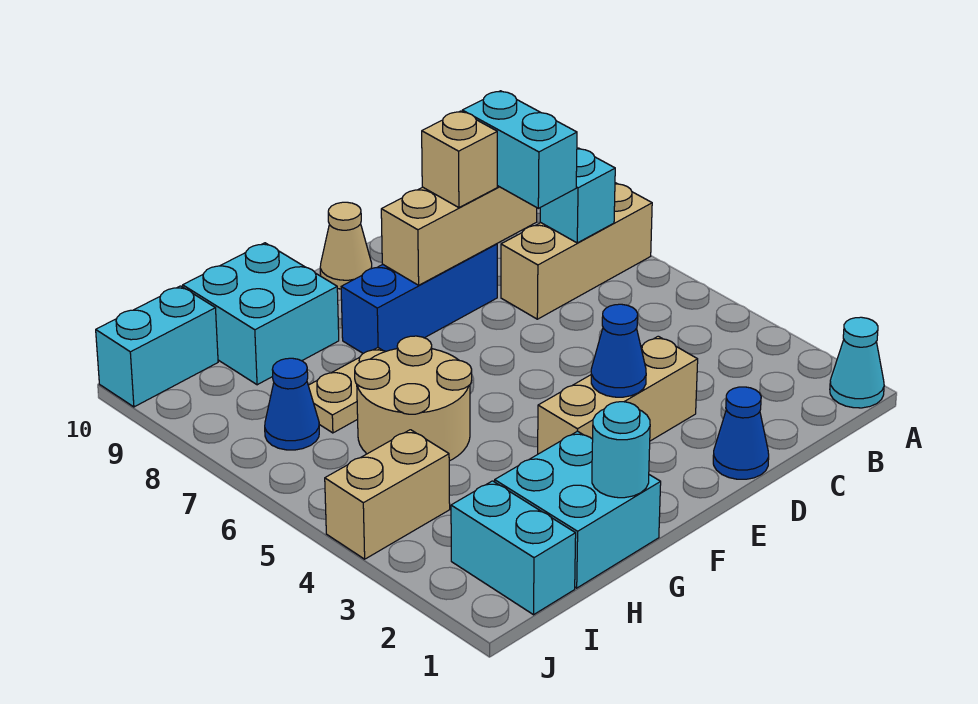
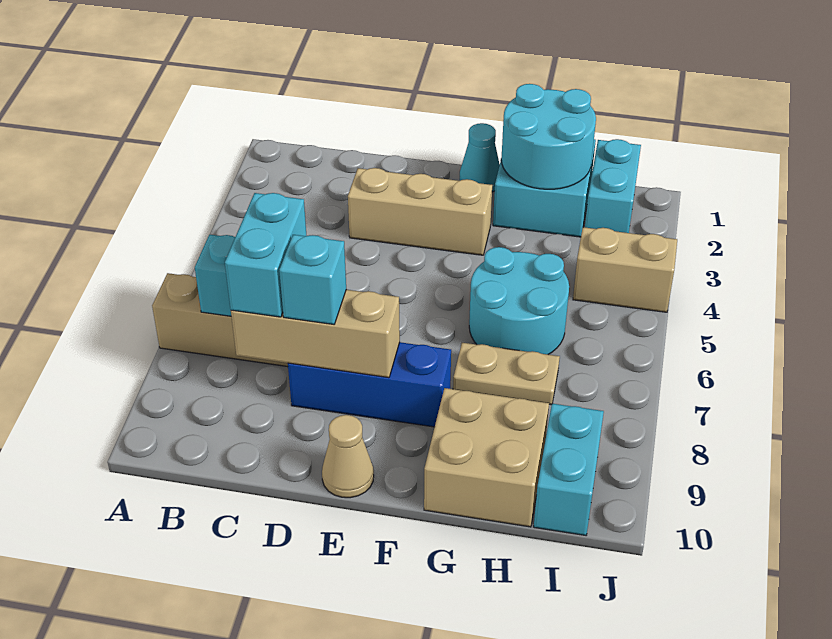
cyan 1x1 cone [830,317,884,408] -> cyan 1x1 cone moved to [460,123,500,192]
blue 1x1 cone [713,387,769,479] -> none
tan 1x1 brick [422,111,497,208] -> cyan 1x1 brick [279,235,346,324]
blue 1x1 cone [591,304,646,397] -> none
cyan 1x1 round brick [592,402,650,498] -> cyan 2x2 round brick [501,84,596,189]
tan 2x2 round brick [355,336,472,461] -> cyan 2x2 round brick [469,247,569,355]
cyan 2x2 brick [183,243,339,385] -> tan 2x2 brick [424,388,549,527]
blue 1x1 cone [265,358,319,450] -> none
cyan 1x2 brick [96,286,218,407] -> cyan 1x2 brick turned to [534,404,604,535]

